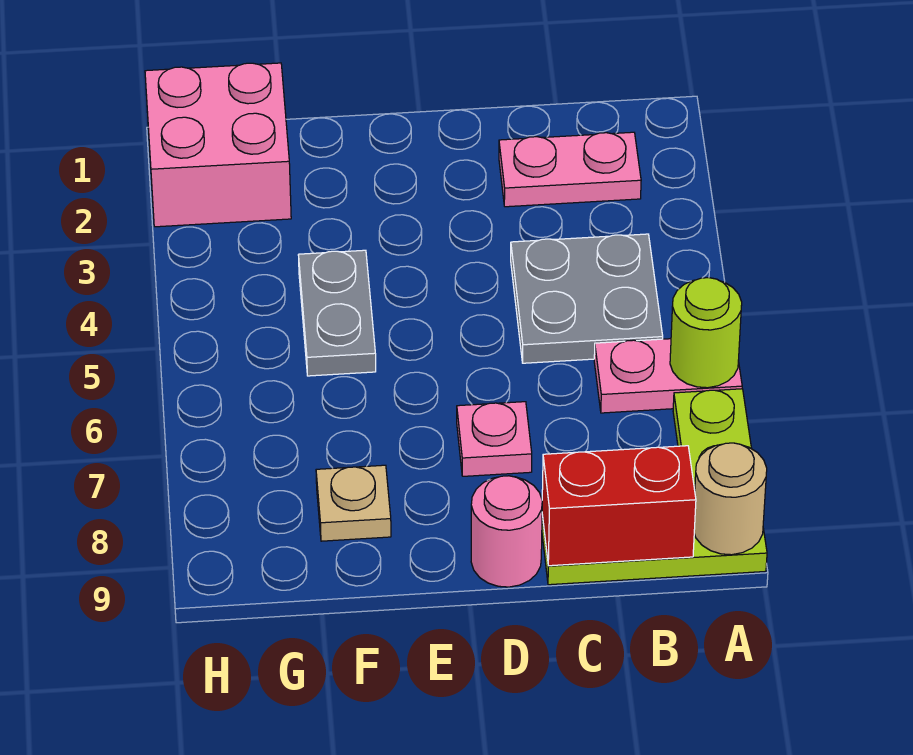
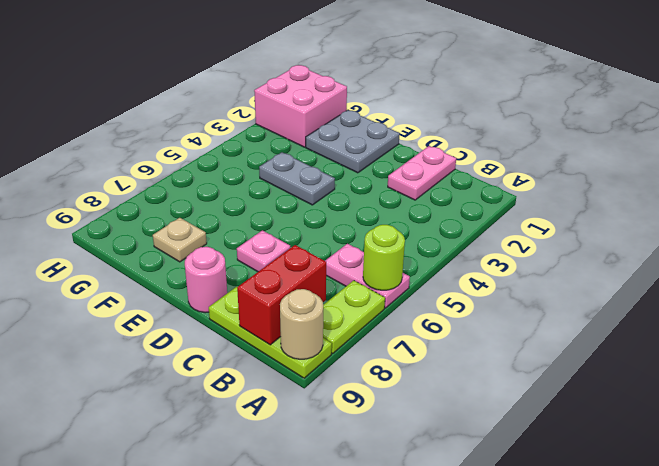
pink 1x2 plate [499,132,641,207] -> pink 1x2 plate turned to [388,146,456,200]
grey 2x2 plate [511,234,663,363] -> grey 2x2 plate moved to [306,110,400,173]
red 1x2 brick [542,446,696,566] -> red 1x2 brick turned to [237,245,326,345]
grey 1x2 plate [299,250,376,376] -> grey 1x2 plate turned to [259,152,335,205]

